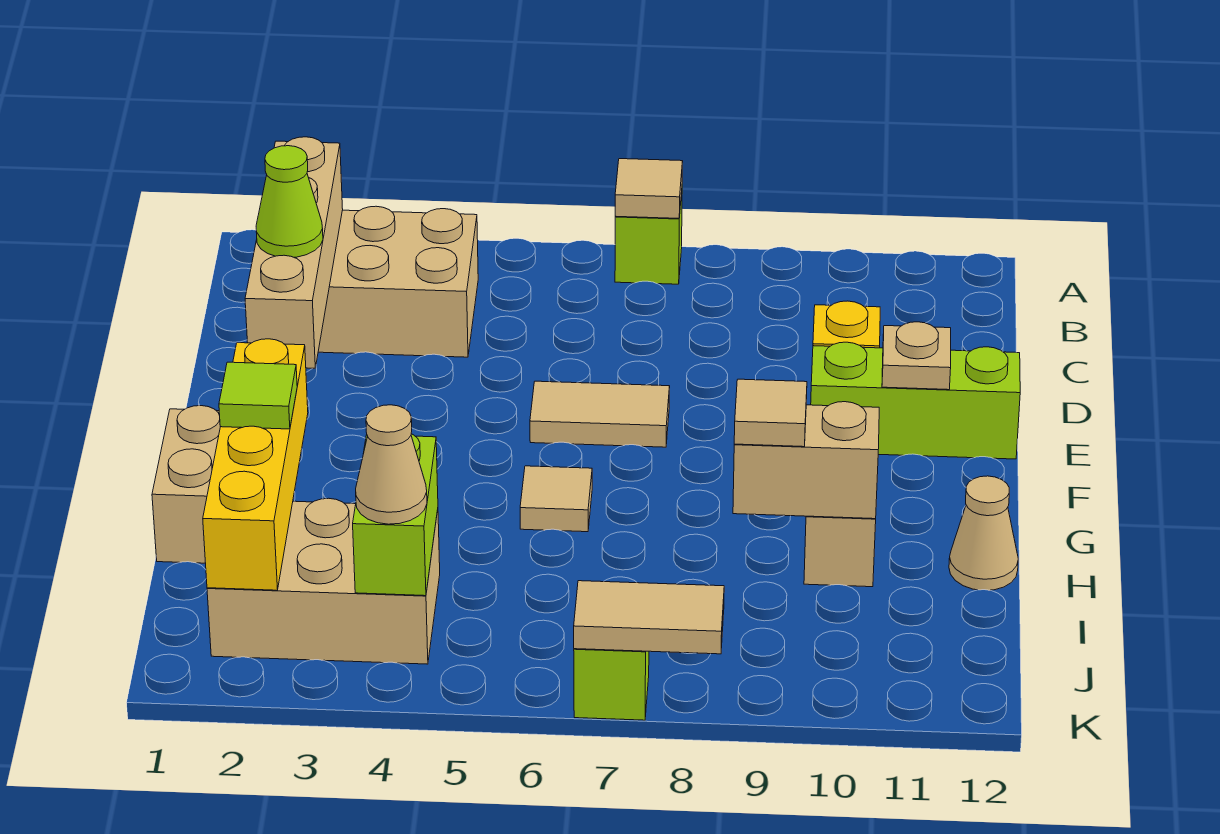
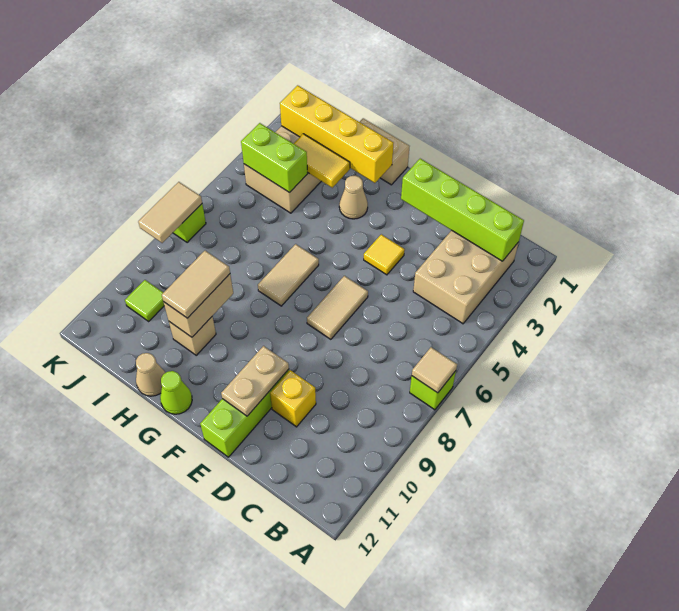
tan 1x4 brick [245,137,343,368] -> lime 1x4 brick [401,159,524,261]
lime 1x1 cone [256,146,323,257] -> lime 1x1 cone moved to [160,371,192,414]
none -> yellow 1x1 tile [364,234,405,275]
tan 1x1 plate [882,322,951,390] -> tan 1x2 plate [221,346,289,416]
tan 1x1 tile [520,466,592,532] -> tan 1x2 tile [258,244,319,306]
lime 1x1 tile [219,362,297,429] -> lime 1x1 tile moved to [125,280,164,321]
none -> yellow 1x2 tile [294,134,350,188]
tan 1x1 tile [734,379,807,447] -> tan 1x2 tile [162,251,230,318]
tan 1x1 cone [356,405,427,524] -> tan 1x1 cone moved to [339,176,368,219]

